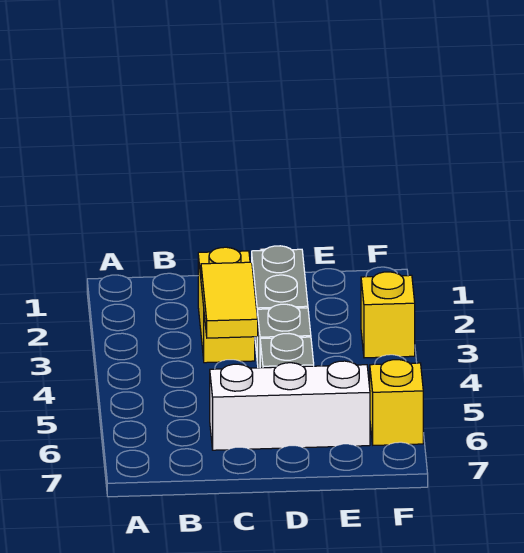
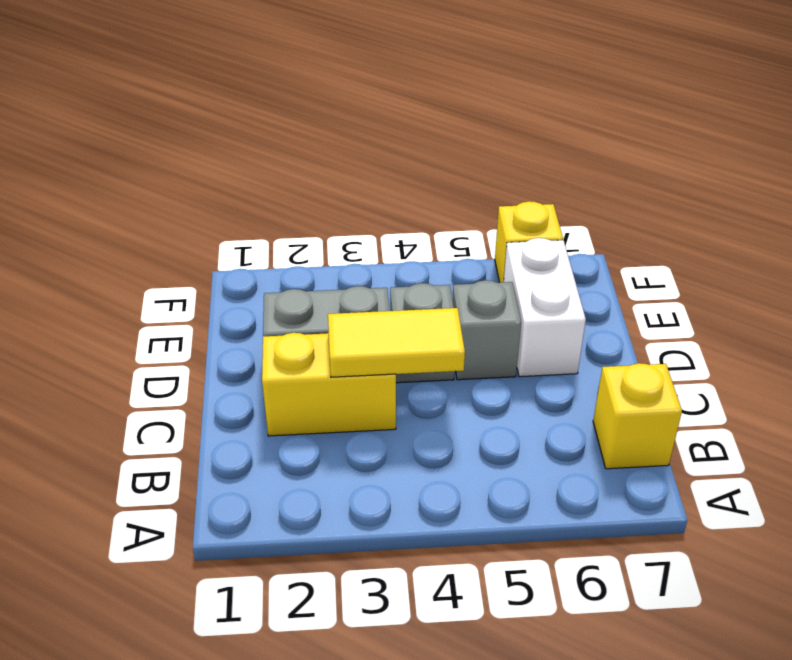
white 1x3 brick [210,361,370,450] -> white 1x2 brick [504,238,586,377]
yellow 1x1 brick [361,272,415,358] -> yellow 1x1 brick moved to [593,363,682,469]

